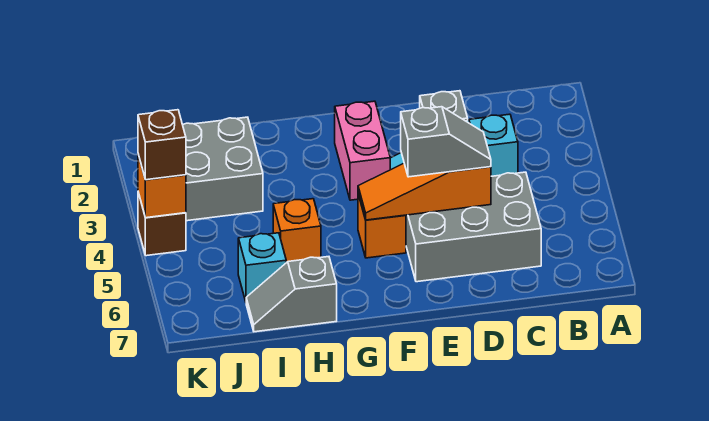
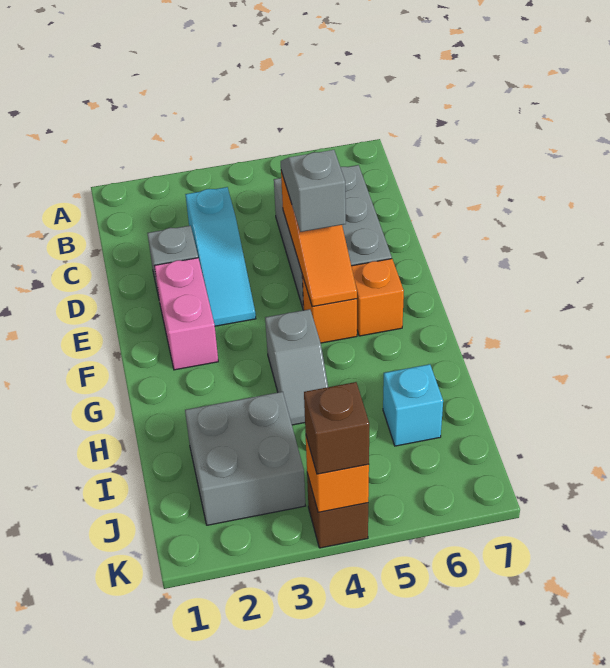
pink 1x2 brick [335,101,390,200] -> pink 1x2 brick turned to [154,258,218,370]
orange 1x1 brick [273,199,321,263] -> orange 1x1 brick moved to [351,259,404,336]
grey 1x2 slope [246,257,337,332] -> grey 1x2 slope moved to [265,309,328,425]

